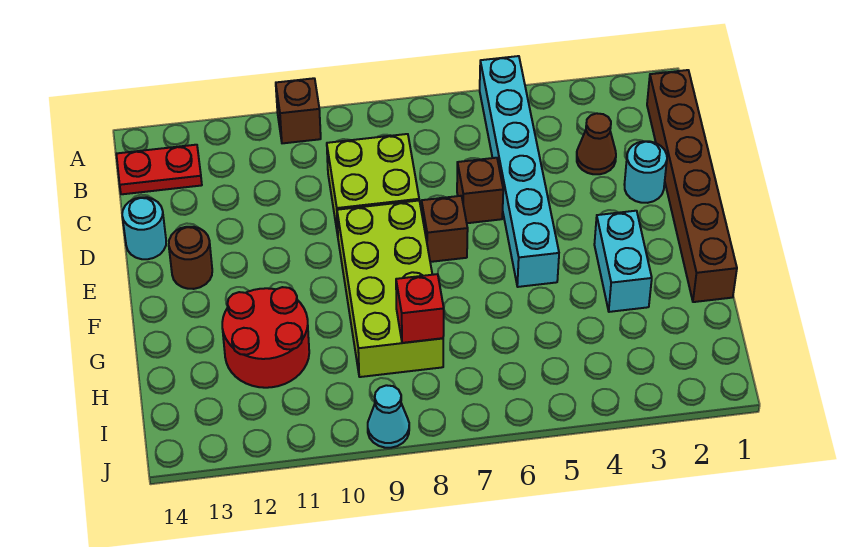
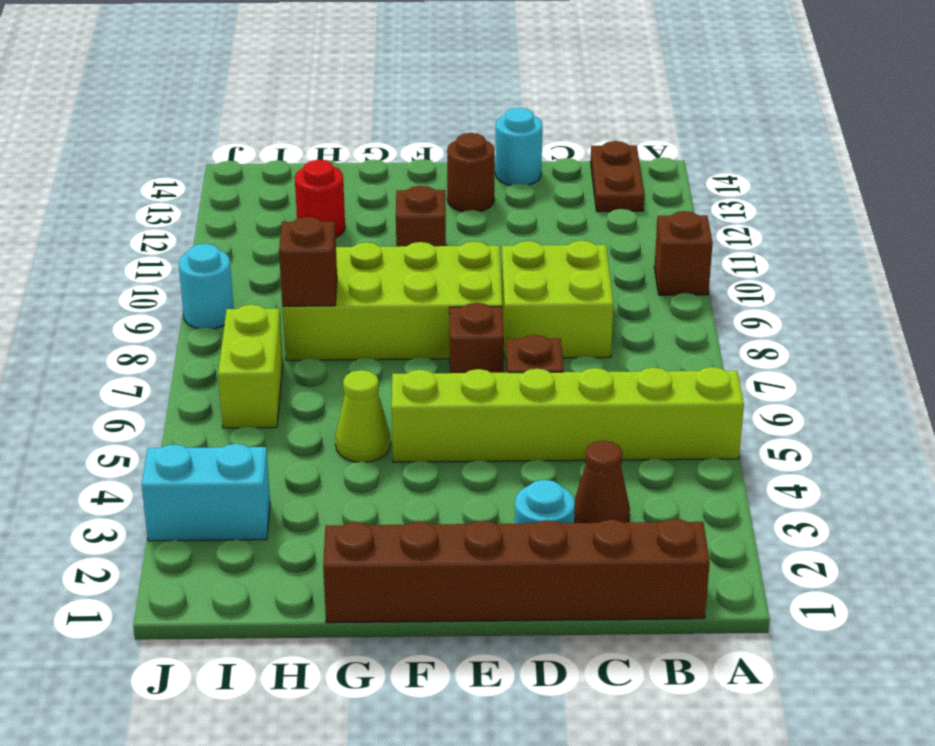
cyan 1x6 brick [480,56,559,287] -> lime 1x6 brick [392,367,744,462]
red 1x2 plate [116,145,202,194] -> brown 1x2 plate [590,141,644,212]
cyan 1x2 brick [594,211,652,312] -> cyan 1x2 brick moved to [142,444,270,541]
none -> brown 1x1 brick [396,185,446,247]
none -> lime 1x1 cone [335,370,391,462]
red 2x2 round brick [222,287,309,388] -> red 1x1 round brick [295,160,345,237]
red 1x1 brick [396,274,444,343] -> brown 1x1 brick [279,217,337,306]
none -> lime 1x2 brick [218,305,283,428]
cyan 1x1 cone [368,385,409,448] -> cyan 1x1 round brick [179,244,234,329]

